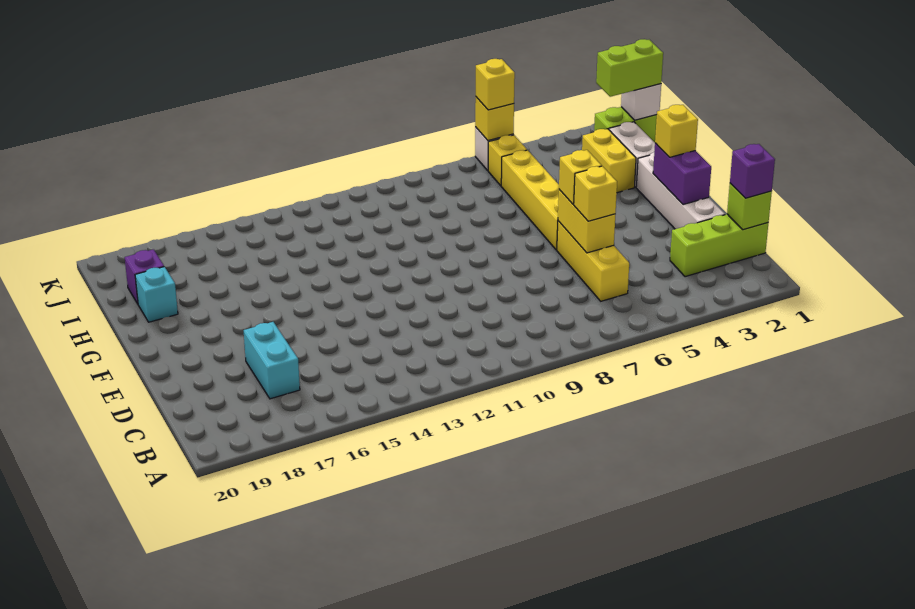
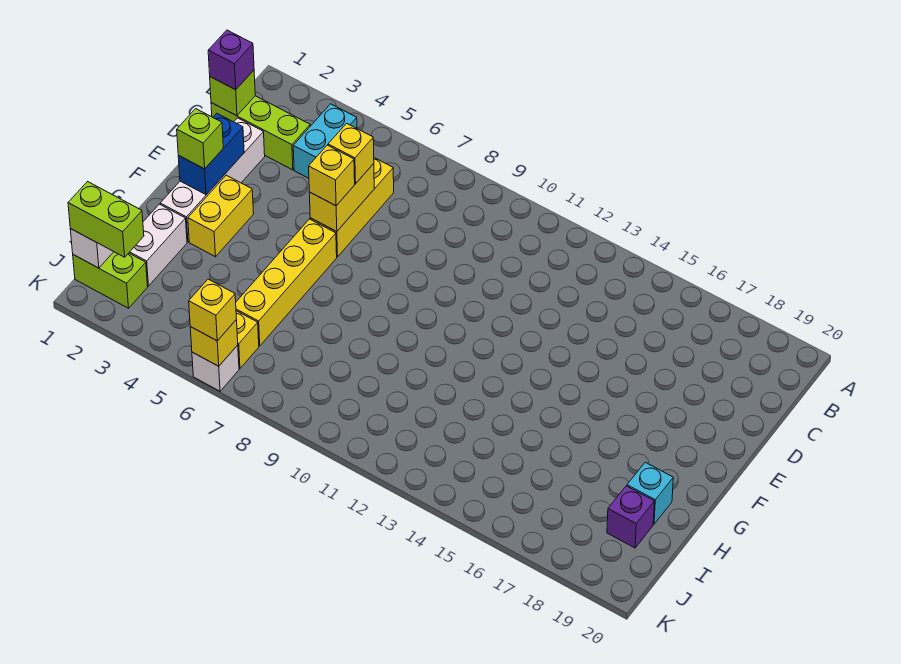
cyan 1x2 brick [244,322,300,399] -> cyan 1x2 brick moved to [293,104,357,178]
purple 1x2 brick [653,143,711,205] -> blue 1x2 brick [178,113,244,195]
yellow 1x1 brick [655,105,698,157] -> lime 1x1 brick [177,109,223,169]
yellow 1x2 brick [582,129,636,193] -> yellow 1x2 brick moved to [188,175,254,257]

